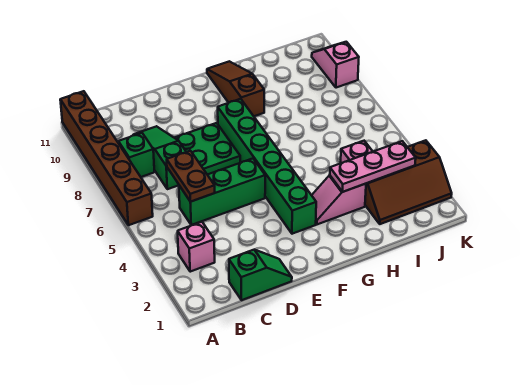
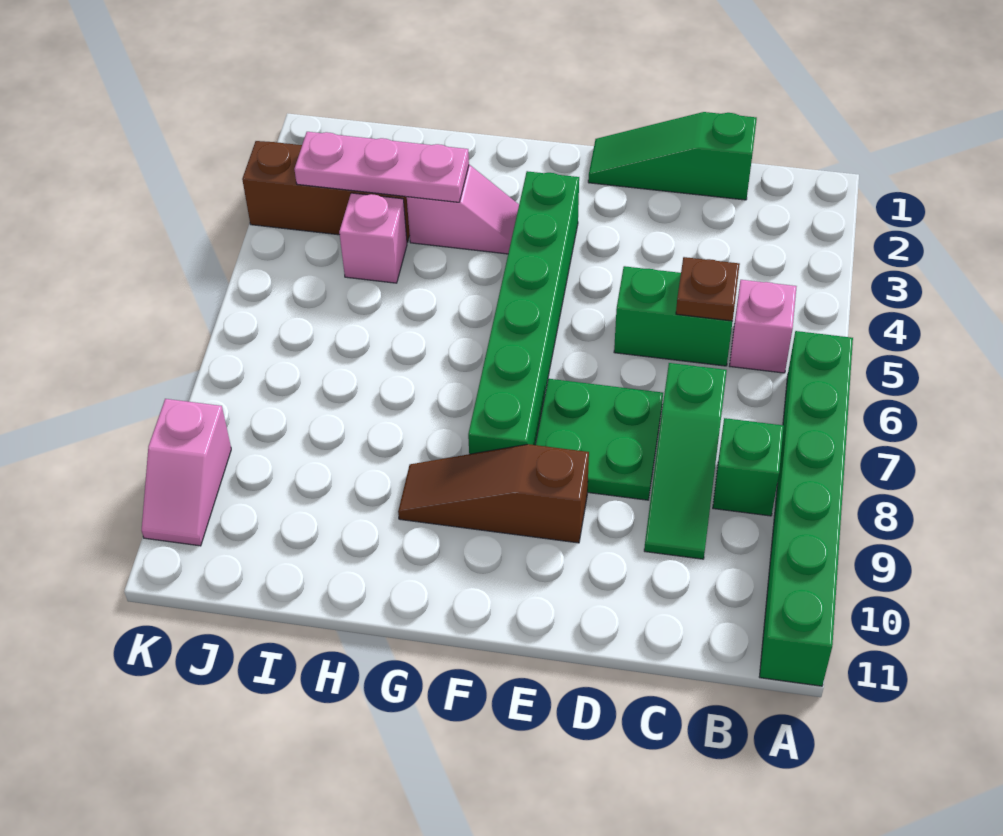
brown 1x6 brick [60,91,153,225] -> green 1x6 brick [760,331,853,686]
pink 1x1 brick [178,222,215,272] -> pink 1x1 brick moved to [730,280,797,373]
green 1x2 slope [229,250,292,300] -> green 1x3 slope [588,112,757,200]
green 1x3 brick [179,159,265,225] -> green 1x2 brick [614,266,733,366]
brown 1x2 plate [167,151,215,202] -> brown 1x1 plate [676,257,740,321]
brown 1x3 slope [207,61,264,116] -> brown 1x3 slope turned to [398,444,589,543]

